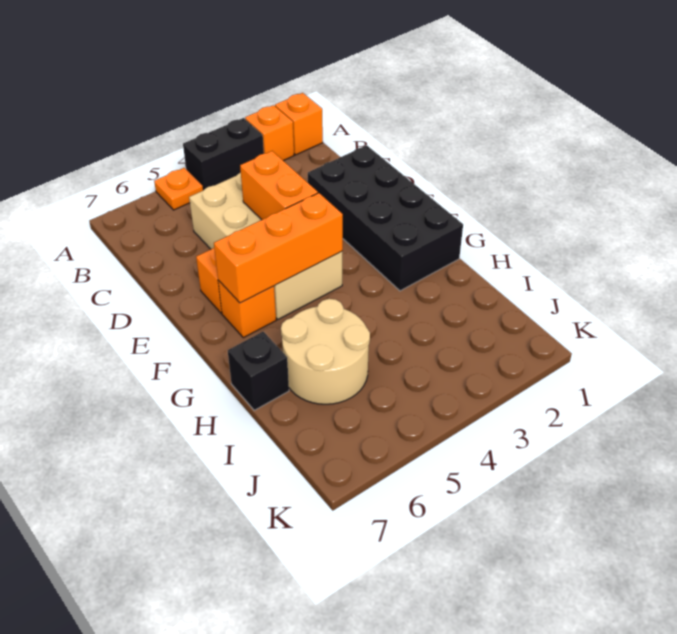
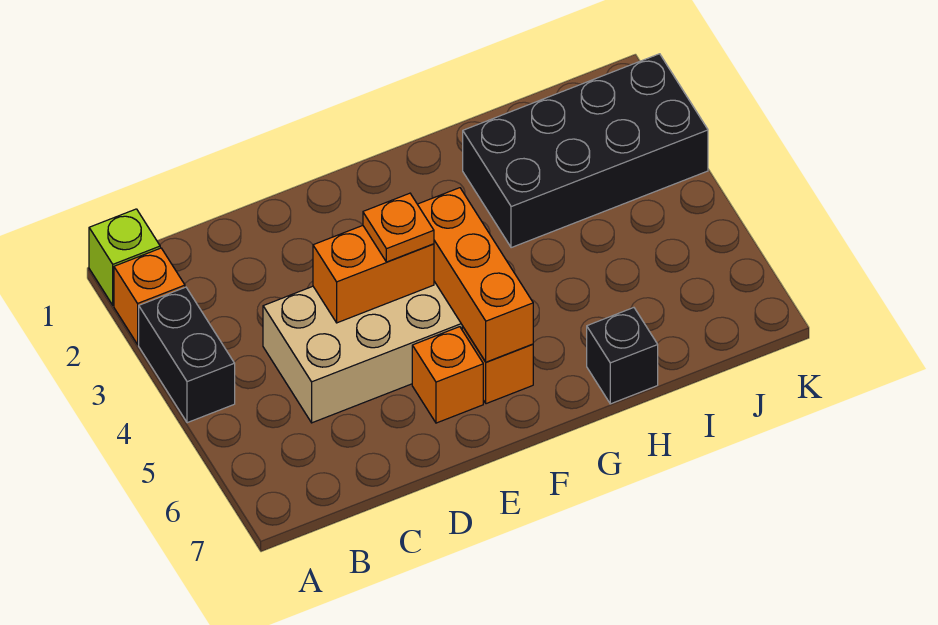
orange 1x1 brick [275,93,323,155] -> lime 1x1 brick [89,209,160,305]
orange 1x1 plate [154,168,203,210] -> orange 1x1 plate moved to [363,193,434,262]
black 2x4 brick [308,145,463,291] -> black 2x4 brick moved to [463,54,708,248]
tan 2x2 round brick [281,299,370,404] -> none

